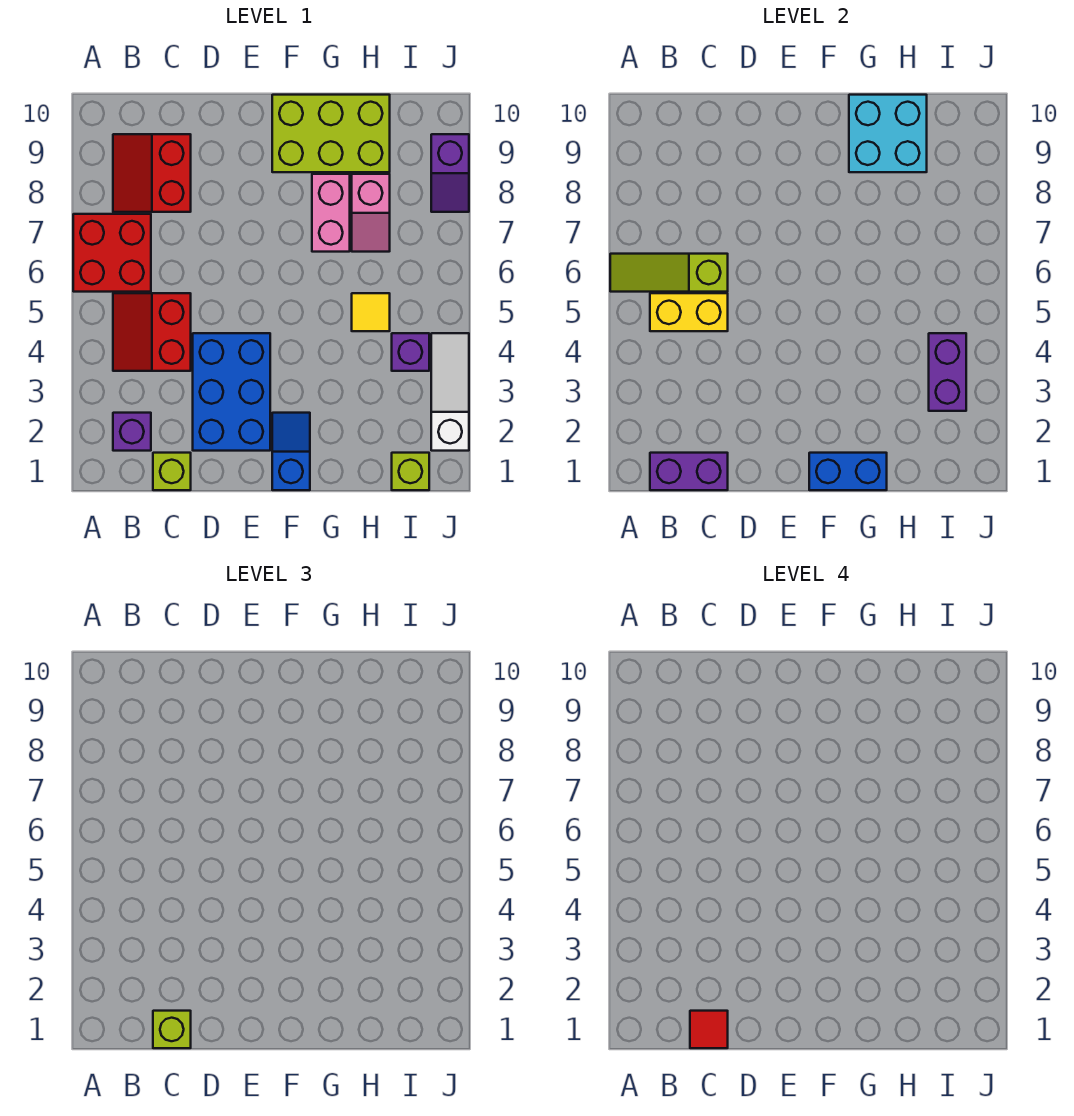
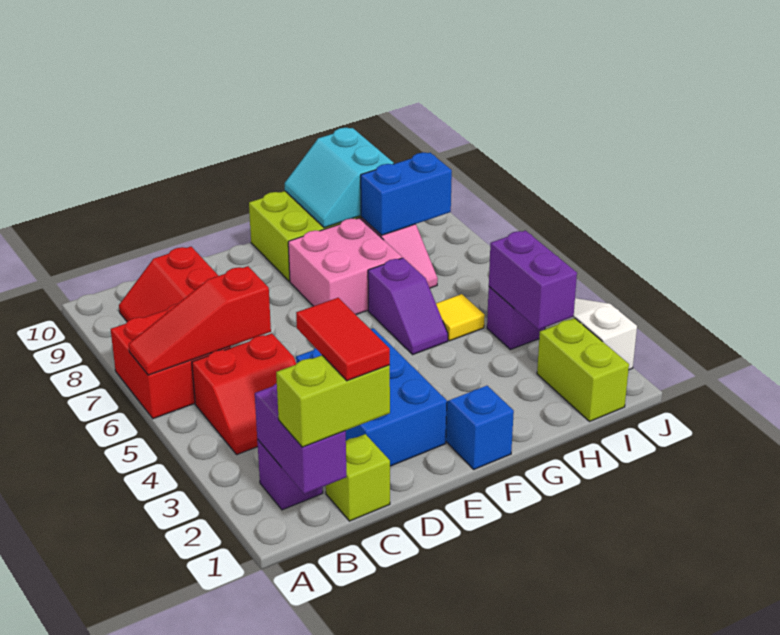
lime 1x3 slope [610,254,728,292] -> red 1x3 slope [129,266,271,375]
purple 1x2 brick [650,453,728,490] -> purple 1x2 brick turned to [255,383,346,494]
red 2x2 slope [113,293,191,371] -> red 2x2 slope turned to [192,334,296,454]
yellow 1x2 brick [650,293,728,331] -> none
lime 1x1 brick [153,1011,191,1048] -> lime 1x2 brick [276,355,390,447]
red 1x1 tile [690,1011,728,1048] -> red 1x2 tile [296,298,390,381]
blue 1x2 brick [809,453,887,490] -> blue 1x2 brick moved to [361,152,452,235]
pink 1x2 brick [312,174,350,252] -> pink 2x2 brick [288,218,402,315]
cyan 2x2 brick [849,95,927,172] -> cyan 2x2 slope [285,128,394,228]
lime 1x1 brick [392,453,429,490] -> lime 1x2 brick [537,318,629,421]
purple 1x2 slope [431,134,469,212] -> purple 1x2 slope moved to [368,258,448,354]

